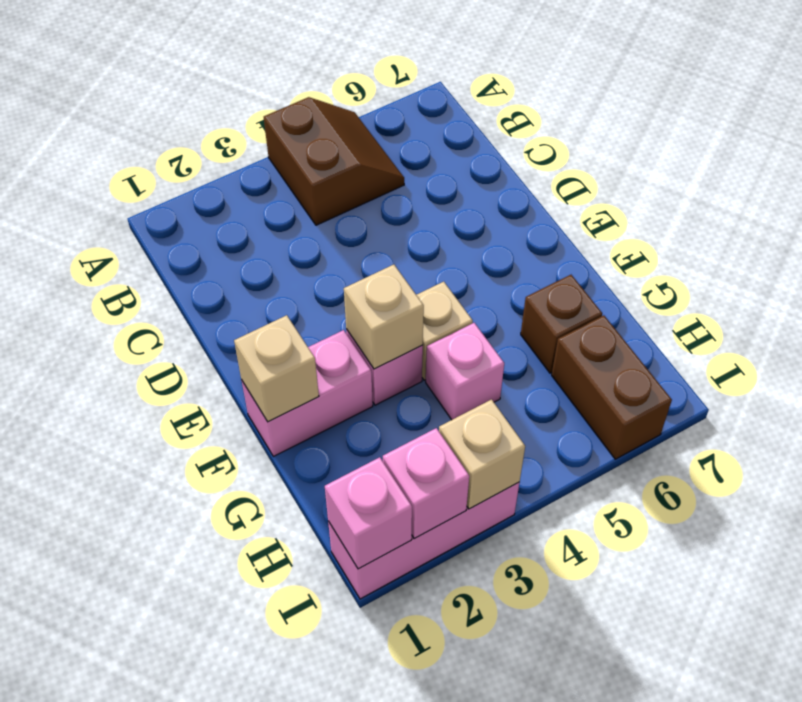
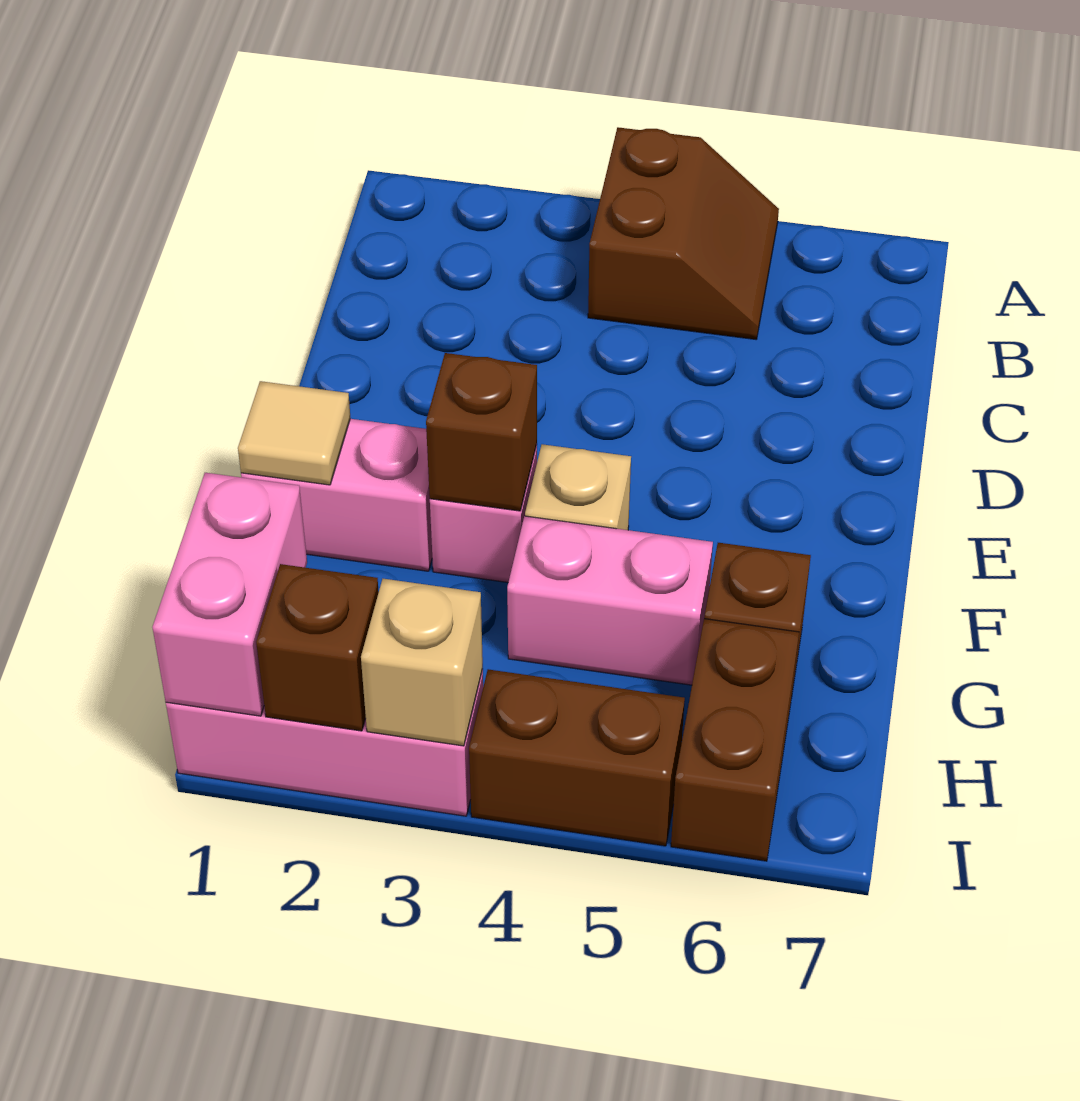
tan 1x1 brick [234,315,319,422] -> tan 1x1 tile [238,381,350,485]
tan 1x1 brick [344,265,424,369] -> brown 1x1 brick [426,353,537,511]
pink 1x1 brick [426,323,504,420] -> pink 1x2 brick [507,516,713,685]
pink 1x1 brick [325,457,412,569] -> pink 1x2 brick [152,473,307,716]
pink 1x1 brick [383,428,469,539] -> brown 1x1 brick [256,564,379,731]
none -> brown 1x2 brick [469,669,685,846]

